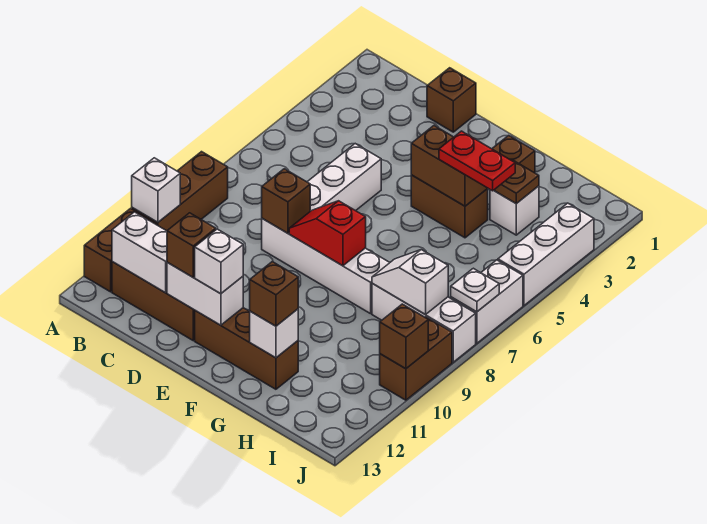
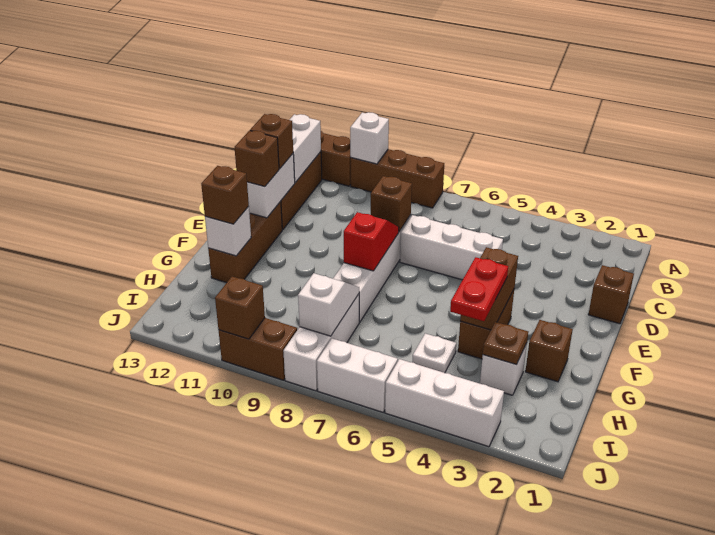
white 1x1 brick [195,229,243,294] -> brown 1x1 brick [235,131,279,187]
white 1x1 plate [451,268,499,312] -> white 1x1 plate moved to [412,333,456,373]

